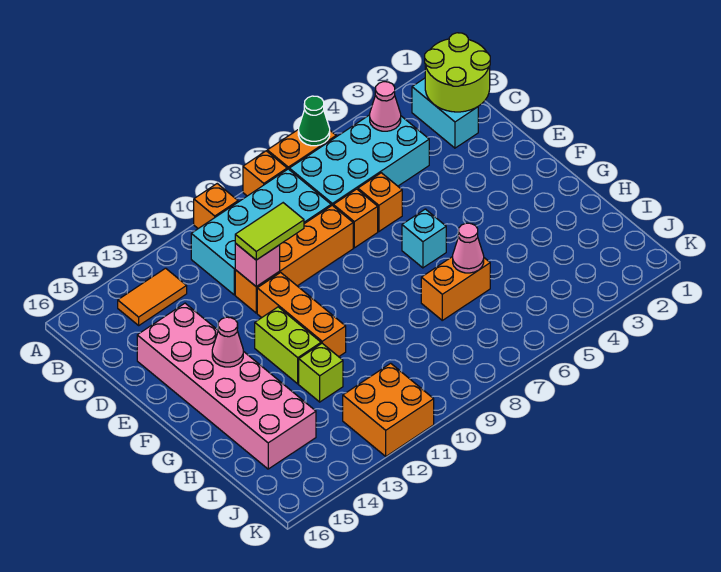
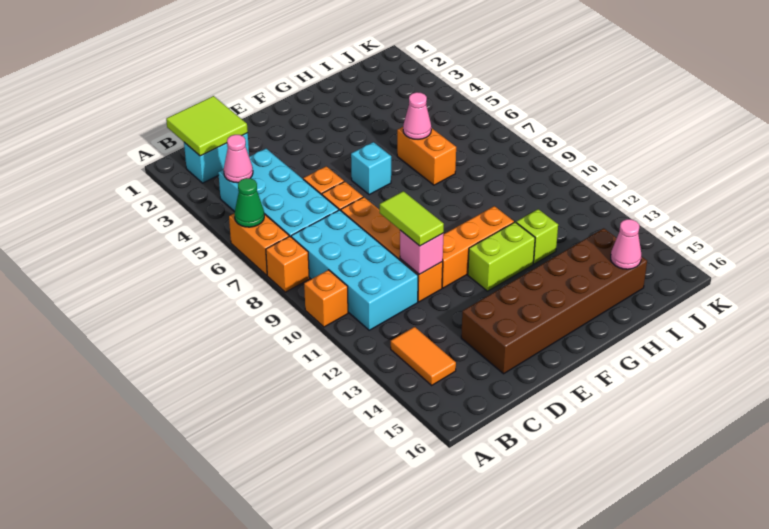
lime 2x2 round brick [425,33,490,112] -> lime 2x2 tile [166,96,248,156]
pink 2x6 brick [137,303,316,469] -> brown 2x6 brick [461,228,647,374]
pink 1x1 cone [212,317,243,367] -> pink 1x1 cone moved to [611,219,641,269]
orange 2x2 brick [343,363,434,456] -> none

